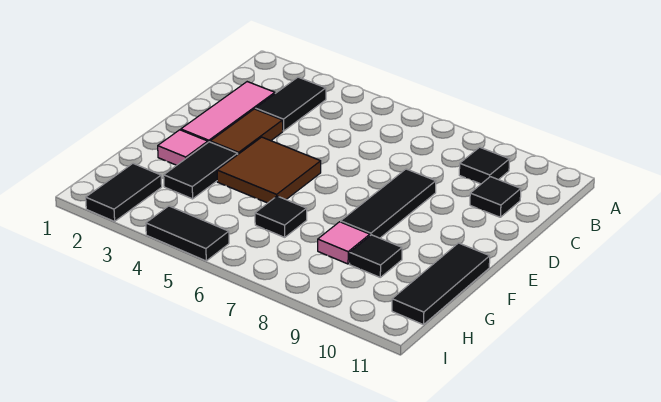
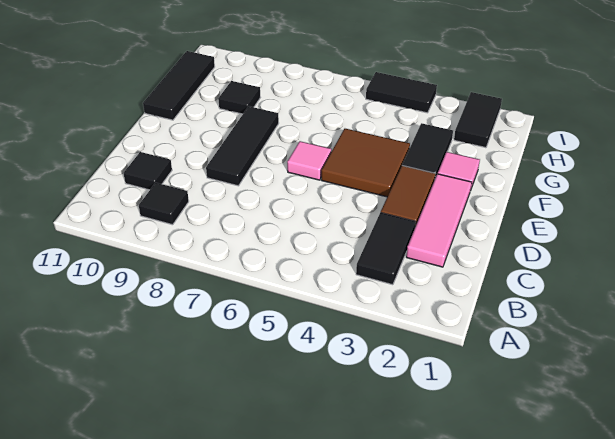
black 1x1 tile [255,196,307,237] -> none
pink 1x1 tile [318,222,370,264] -> pink 1x1 tile moved to [287,141,331,180]

